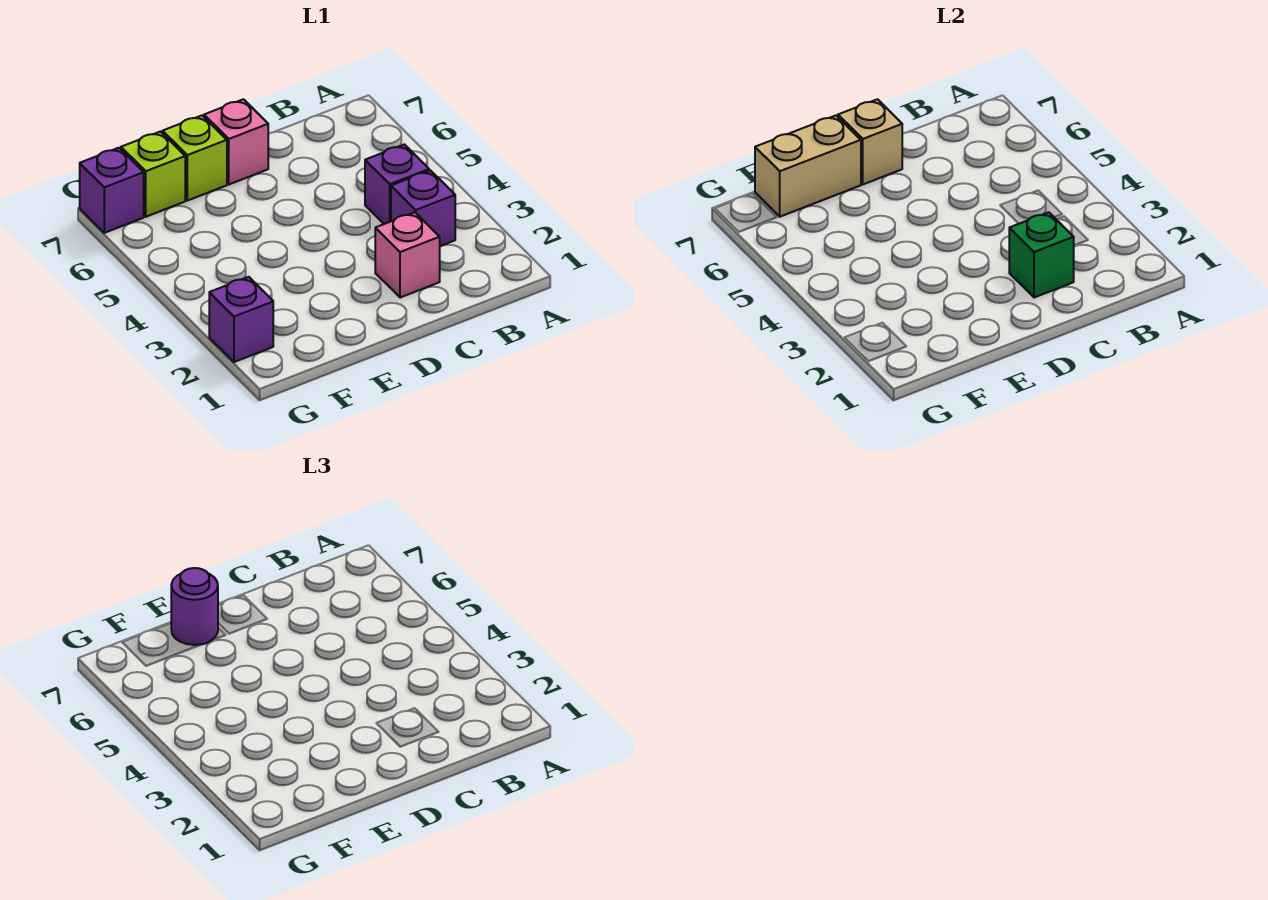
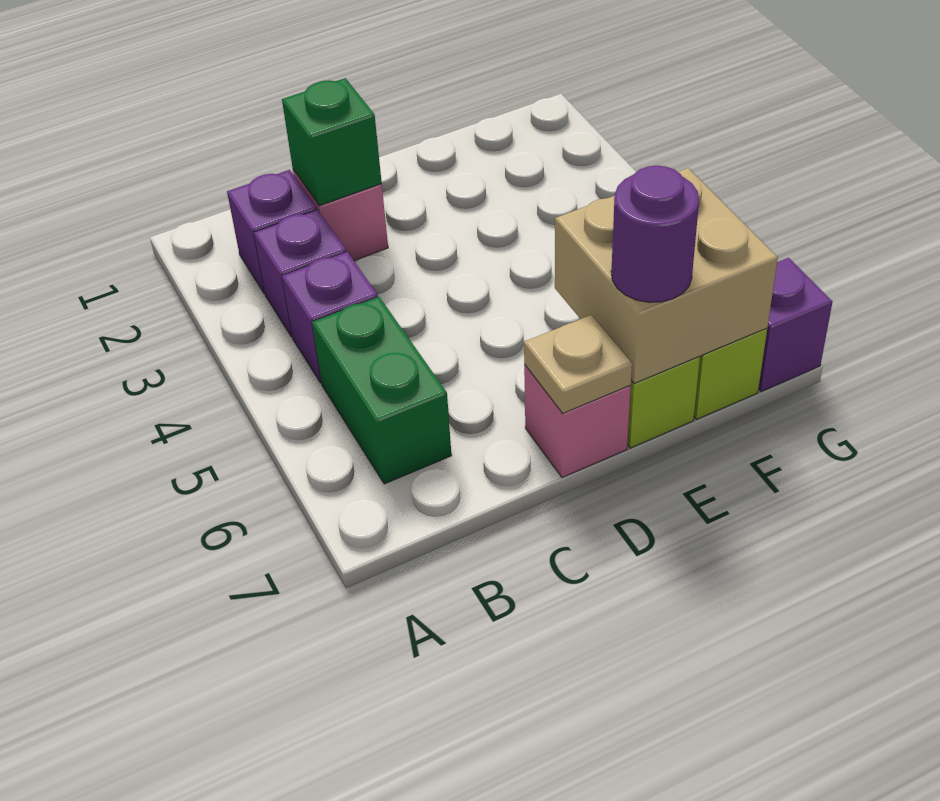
none -> green 1x2 brick [312,297,452,484]
tan 1x1 brick [838,99,902,184] -> tan 1x1 plate [524,315,632,413]
tan 1x2 brick [755,116,861,217] -> tan 2x2 brick [555,168,778,384]
purple 1x1 brick [209,277,273,362] -> purple 1x1 brick moved to [227,170,317,294]

